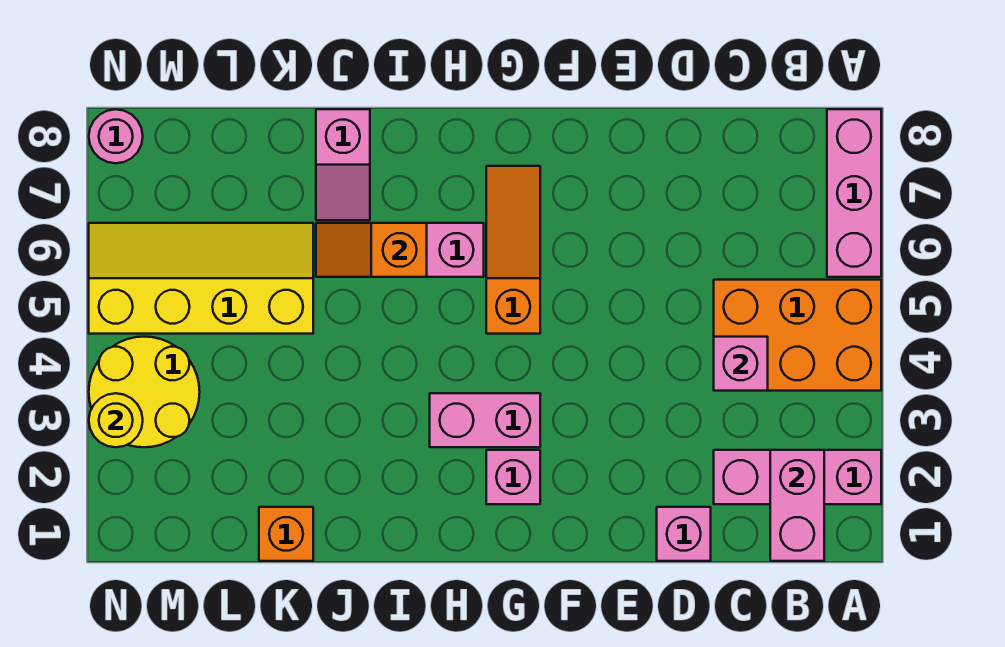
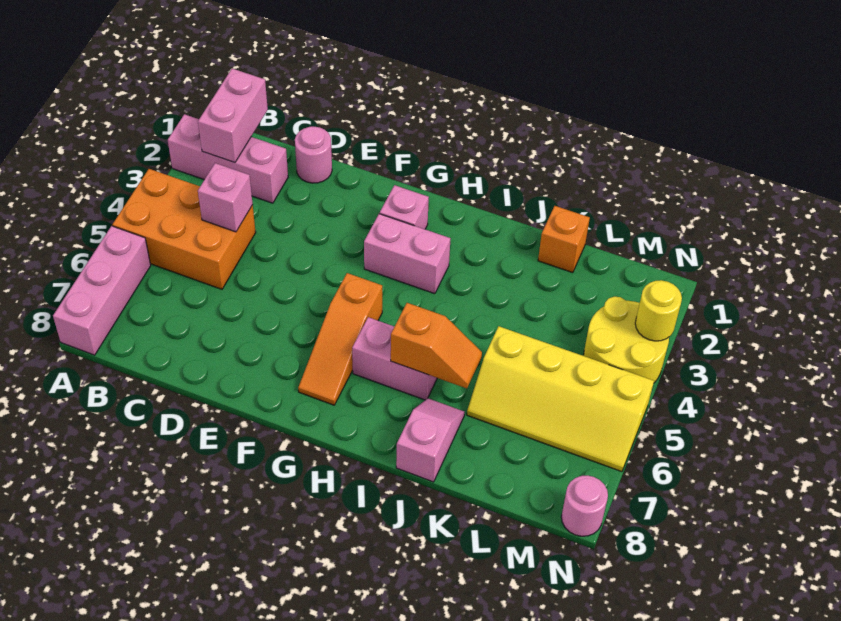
pink 1x1 brick [657,507,711,561] -> pink 1x1 round brick [295,126,332,183]

